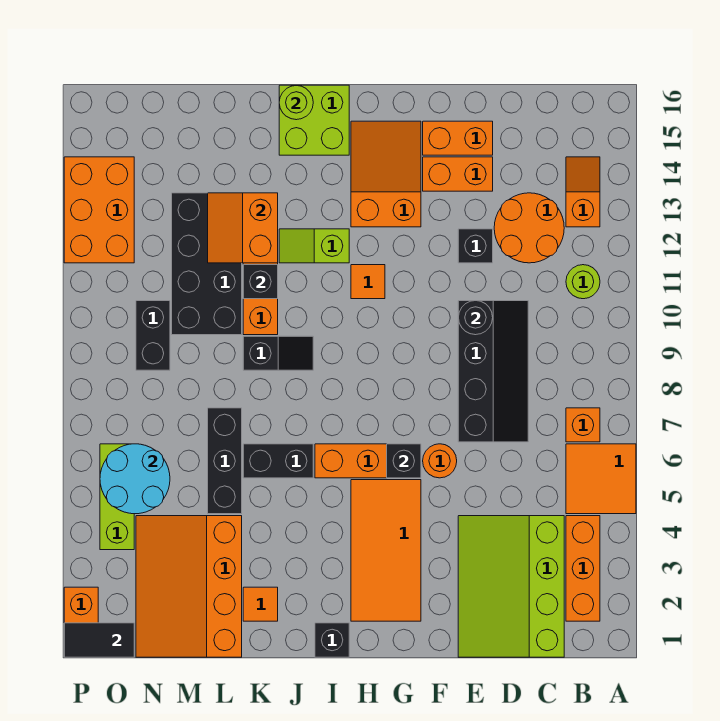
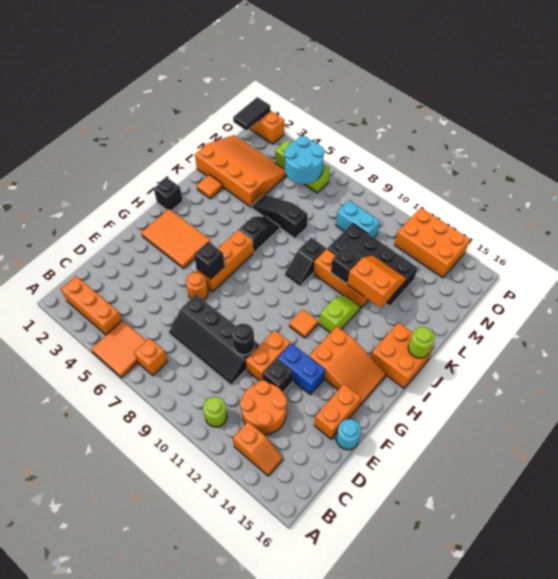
lime 3x4 slope [458,516,564,657] -> none
orange 1x2 brick [423,157,493,191] -> orange 1x2 brick moved to [246,330,291,381]
none -> cyan 1x1 round brick [336,419,361,450]
none -> blue 1x2 brick [278,343,325,394]
orange 2x4 tile [351,480,421,621] -> orange 2x3 tile [141,209,211,269]
lime 2x2 brick [279,85,349,155] -> orange 2x2 brick [371,322,433,388]
black 1x2 brick [243,444,313,478] -> black 1x2 slope [239,216,280,252]
black 1x3 brick [208,408,242,514] -> black 1x3 slope [252,195,308,238]
black 1x2 brick [136,301,170,370] -> cyan 1x2 brick [336,201,380,237]

